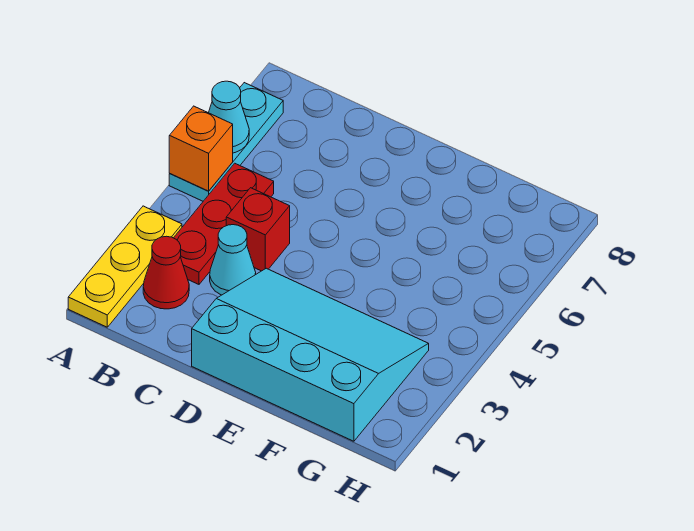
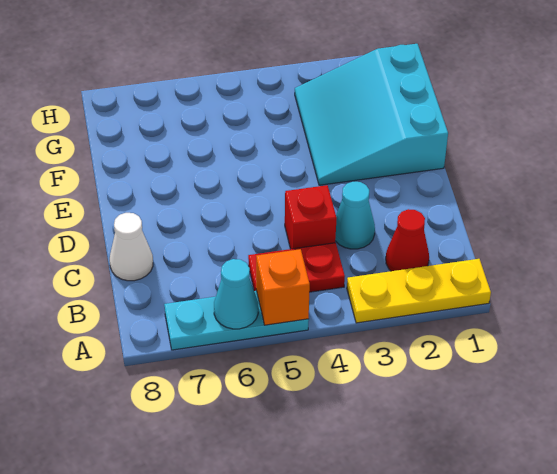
red 1x3 plate [174,163,274,284] -> red 1x2 plate [248,243,345,292]
none -> white 1x1 cone [110,213,153,281]
cyan 3x4 slope [192,268,429,441] -> cyan 3x3 slope [295,44,448,185]

